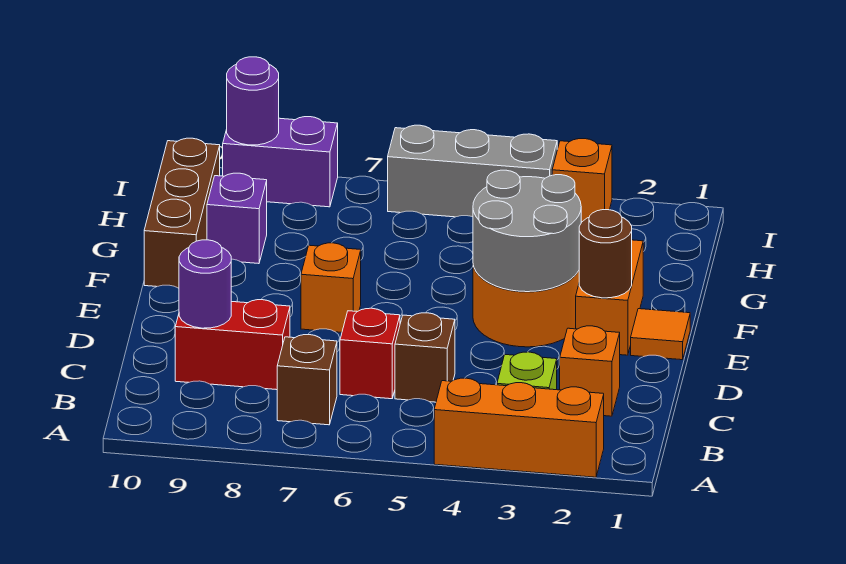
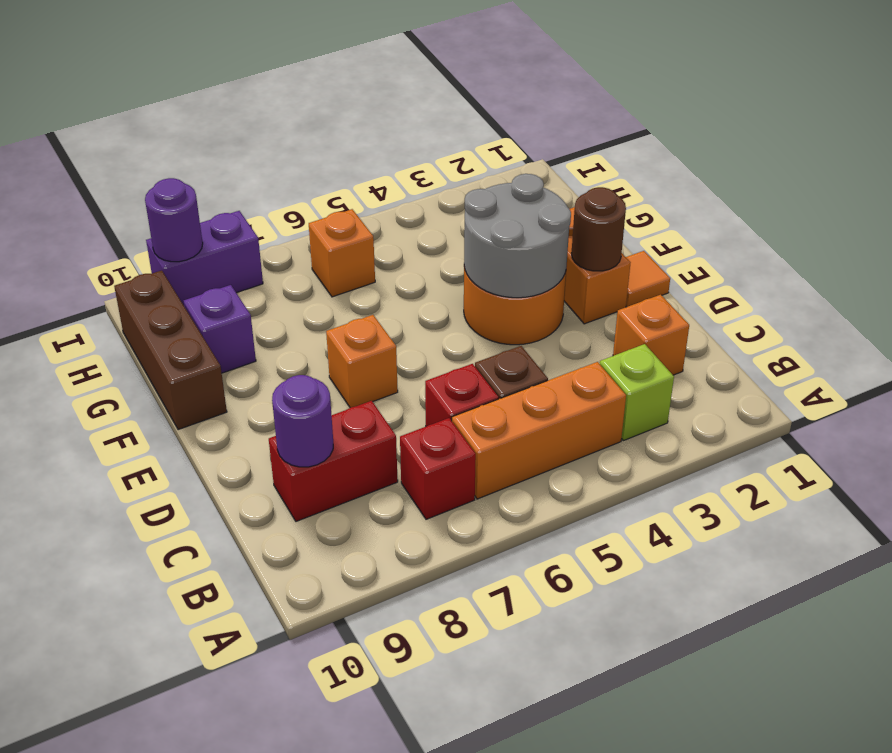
orange 1x3 brick [434,378,604,477] -> orange 1x3 brick moved to [452,362,626,499]
brown 1x1 brick [277,335,337,425] -> red 1x1 brick [400,418,476,519]
orange 1x1 brick [552,139,612,222] -> orange 1x1 brick moved to [309,209,375,297]
grey 1x3 brick [388,125,557,217] -> none

